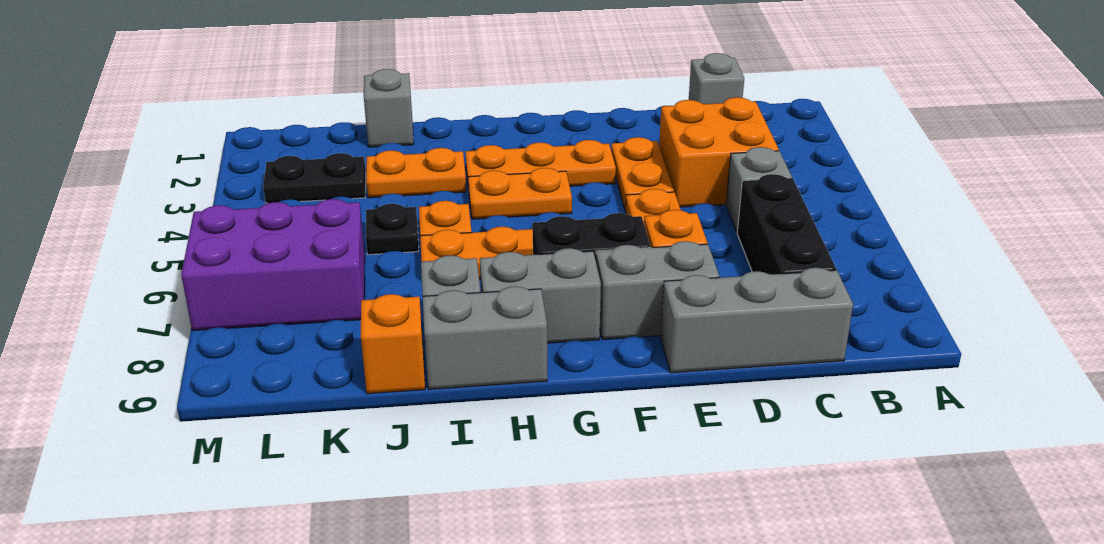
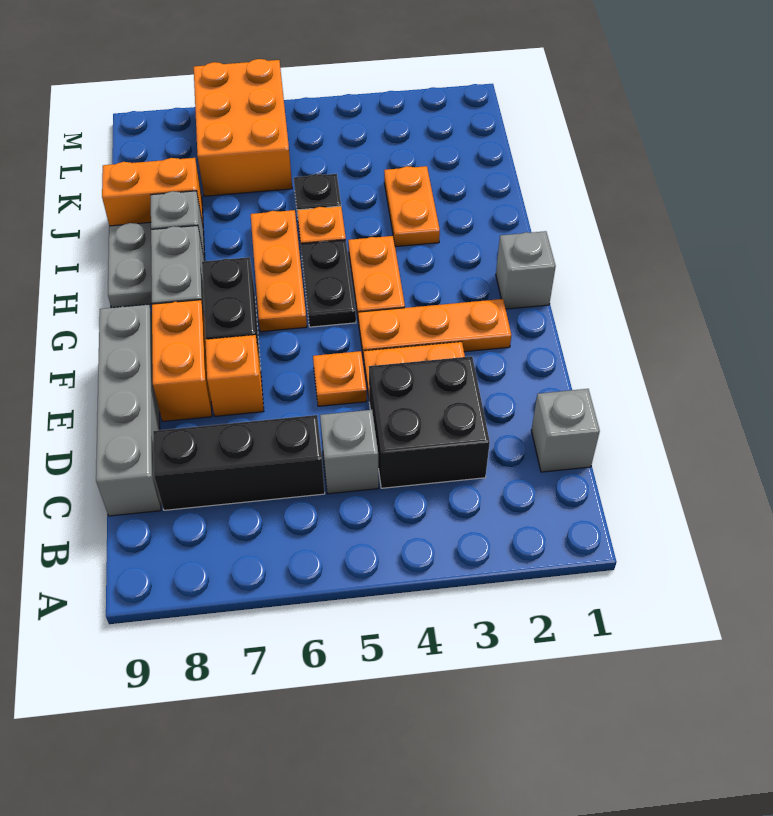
orange 2x2 brick [659,97,779,207] -> black 2x2 brick [369,356,490,488]
grey 1x3 brick [660,268,853,373] -> grey 1x4 brick [96,304,161,516]
grey 1x2 brick [596,241,719,340] -> orange 1x2 brick [152,300,212,421]
orange 1x3 plate [465,140,616,189] -> orange 1x3 plate turned to [358,299,512,360]
grey 1x2 brick [423,286,547,389] -> grey 1x2 plate [108,222,152,308]
grey 1x1 brick [364,69,414,147] -> grey 1x1 brick moved to [496,231,556,309]
orange 1x1 brick [361,294,425,394] -> orange 1x2 brick [102,158,203,226]
black 1x2 plate [263,153,366,203] -> black 1x2 plate moved to [301,240,356,327]
purple 2x3 brick [181,199,365,331] -> orange 2x3 brick [194,59,292,196]

